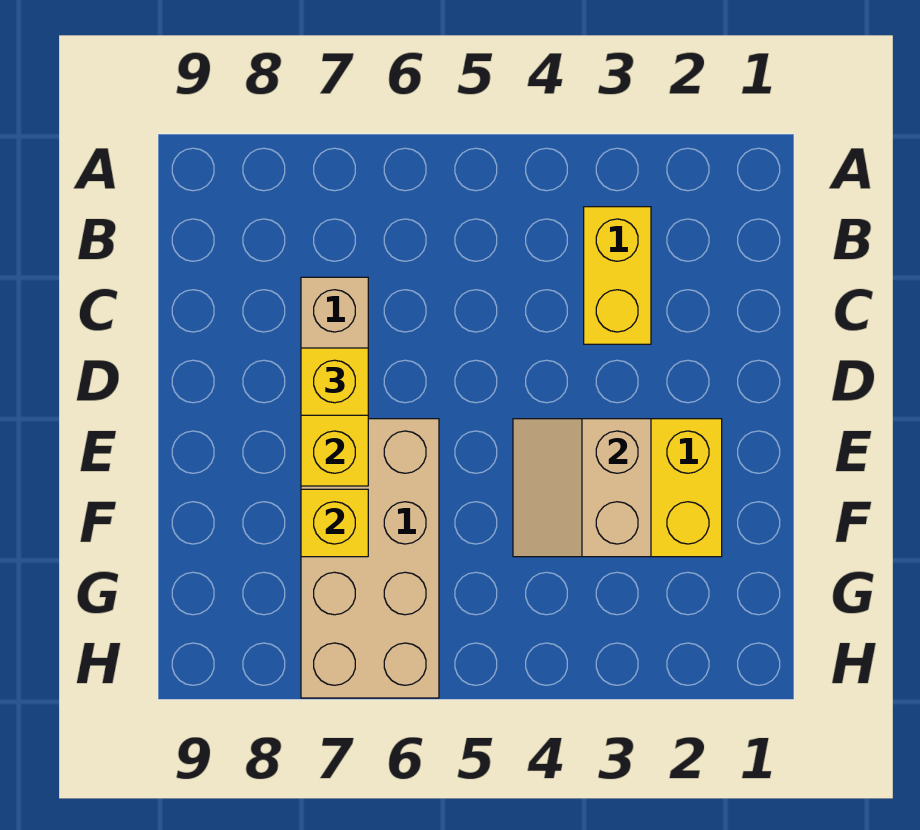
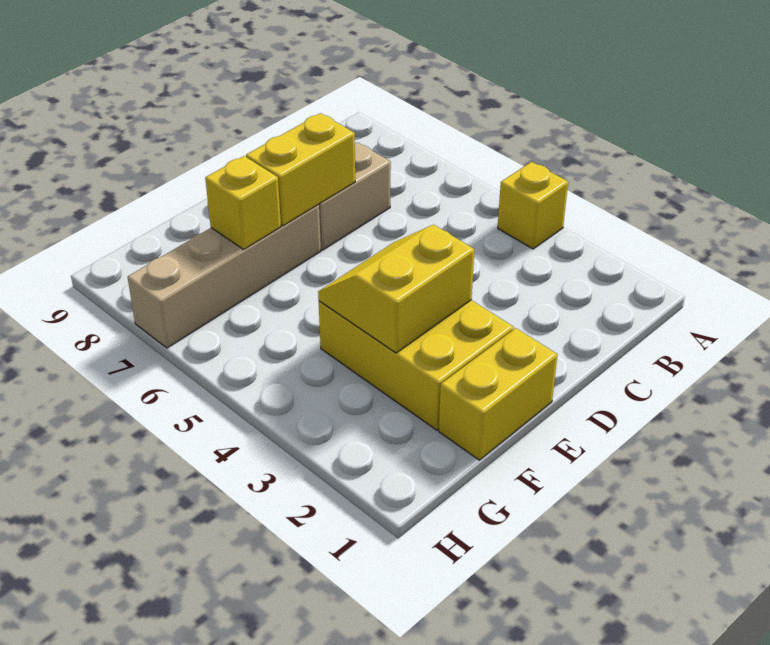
yellow 1x2 brick [584,207,651,344] -> yellow 1x2 brick moved to [439,328,558,460]
yellow 1x1 brick [301,348,368,415] -> yellow 1x1 brick moved to [498,162,568,249]
tan 2x2 slope [513,419,651,557] -> yellow 2x2 slope [318,225,474,353]
tan 2x4 brick [301,419,439,698] -> tan 1x4 brick [128,205,321,348]

